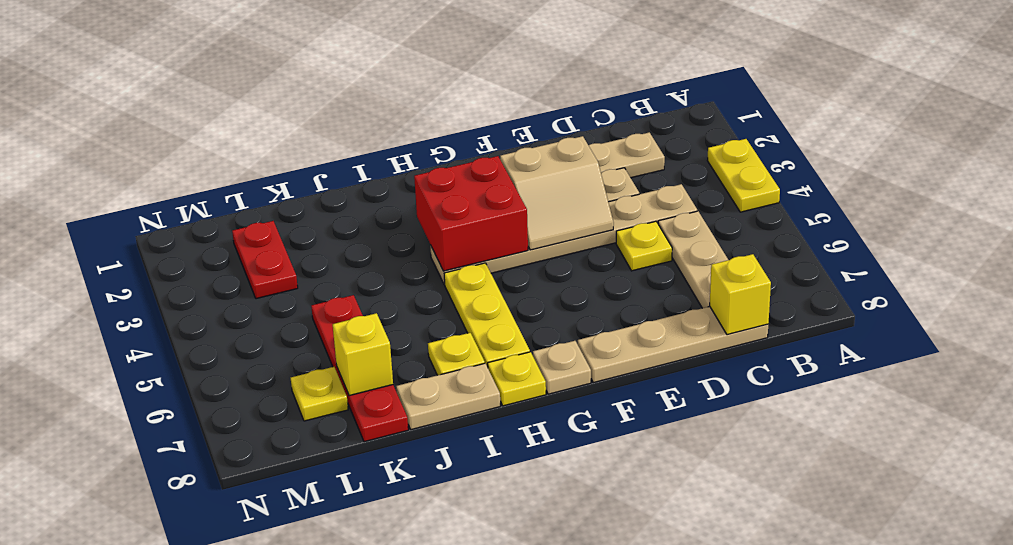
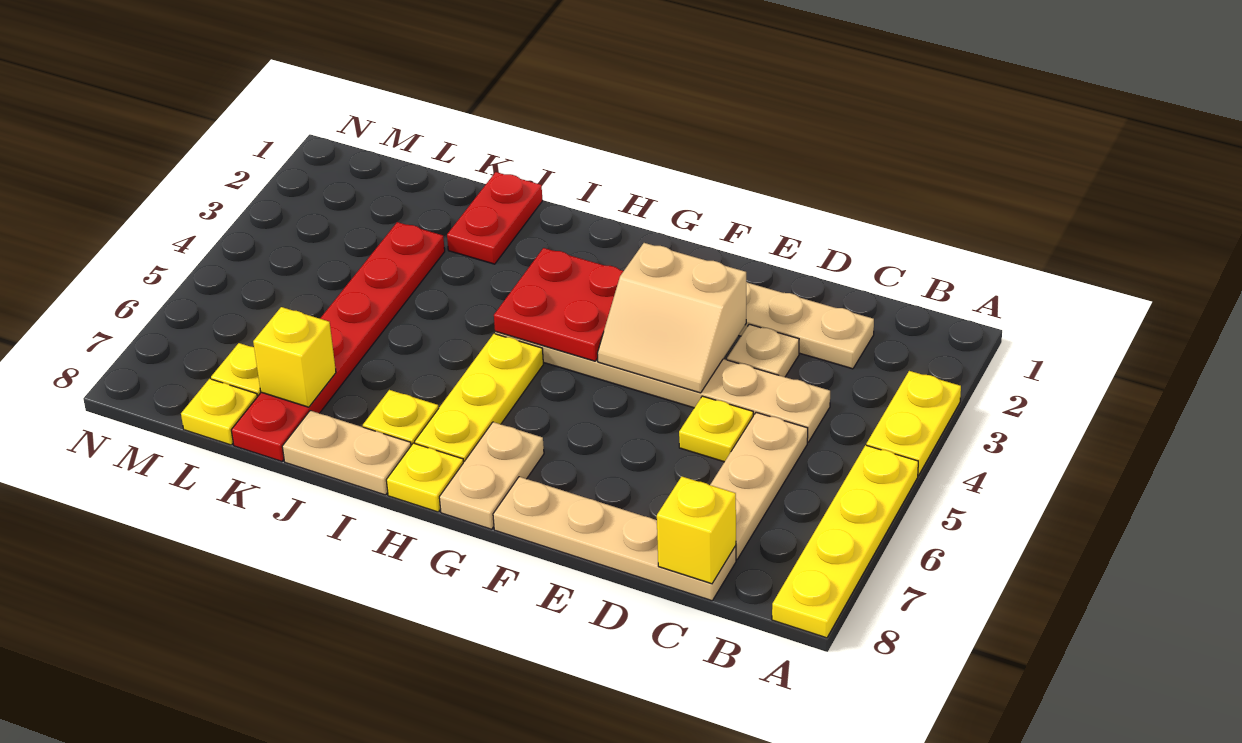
none -> yellow 1x4 plate [772,445,918,638]
red 2x2 brick [414,156,528,271] -> red 2x2 plate [494,248,623,361]
tan 1x1 plate [533,341,591,394] -> tan 1x2 plate [439,422,544,529]
red 1x4 plate [311,295,408,442] -> red 1x6 plate [231,222,445,461]
red 1x2 plate [232,221,298,299] -> red 1x2 plate moved to [447,172,542,264]
none -> yellow 1x1 plate [181,379,257,445]

